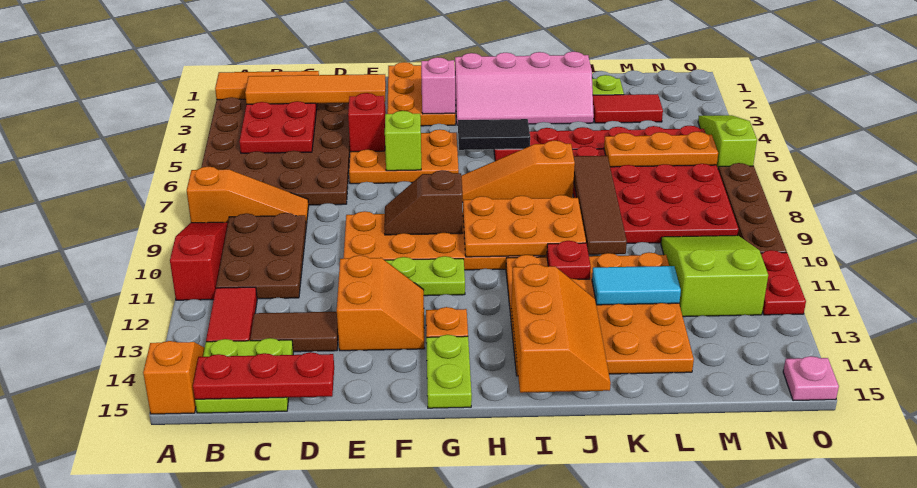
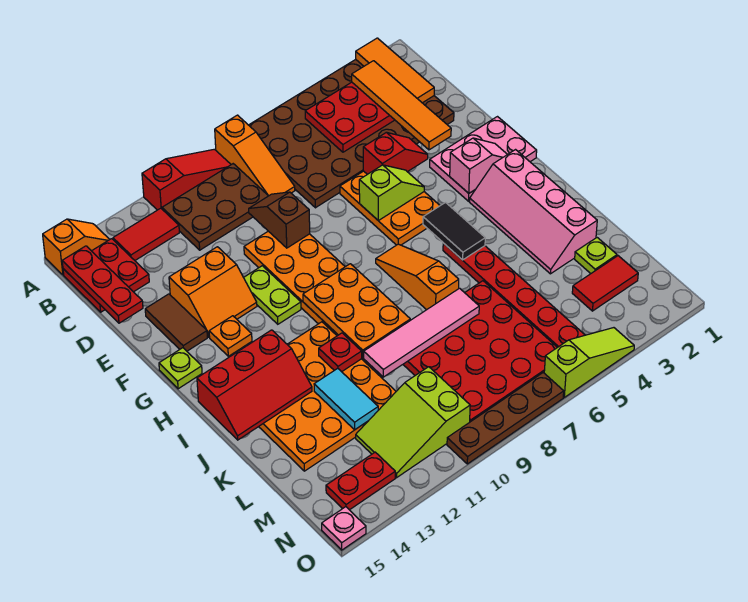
lime 2x2 plate [195,338,293,413] -> red 2x2 plate [63,239,149,312]
brown 1x2 tile [250,312,338,352] -> brown 1x2 tile moved to [145,294,207,351]
orange 2x3 plate [387,62,455,126] -> pink 2x3 plate [430,117,537,201]
brown 1x2 slope [384,170,462,235] -> brown 1x2 slope moved to [249,192,310,248]
lime 1x2 plate [426,335,472,408] -> lime 1x1 plate [159,348,202,389]
orange 2x3 slope [511,264,611,393] -> red 2x3 slope [197,330,312,440]
brown 1x4 tile [574,156,627,255] -> pink 1x4 tile [363,288,479,377]
red 1x2 tile [593,94,663,123] -> red 1x2 tile turned to [572,256,638,311]
orange 1x3 plate [604,132,718,167] -> none
lime 2x3 slope [661,236,768,317] -> lime 2x3 slope turned to [356,367,470,478]
red 1x2 plate [761,250,806,315] -> red 1x2 plate moved to [326,452,395,510]

